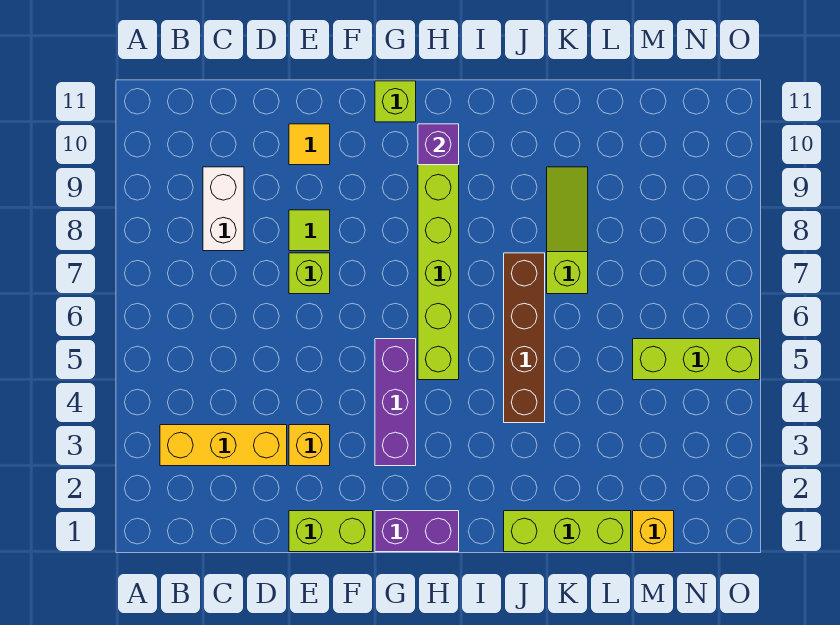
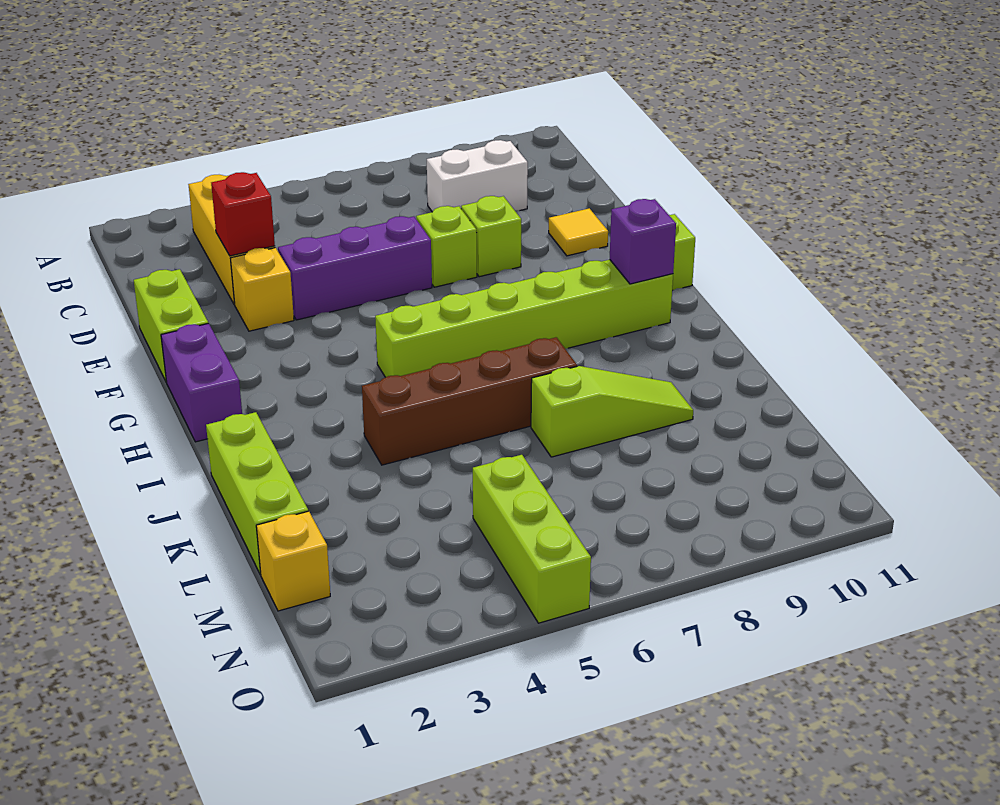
none -> red 1x1 brick [211,172,275,256]
lime 1x1 tile [289,210,330,251] -> lime 1x1 brick [461,196,521,277]
purple 1x3 brick [375,339,416,466] -> purple 1x3 brick moved to [278,216,432,320]

